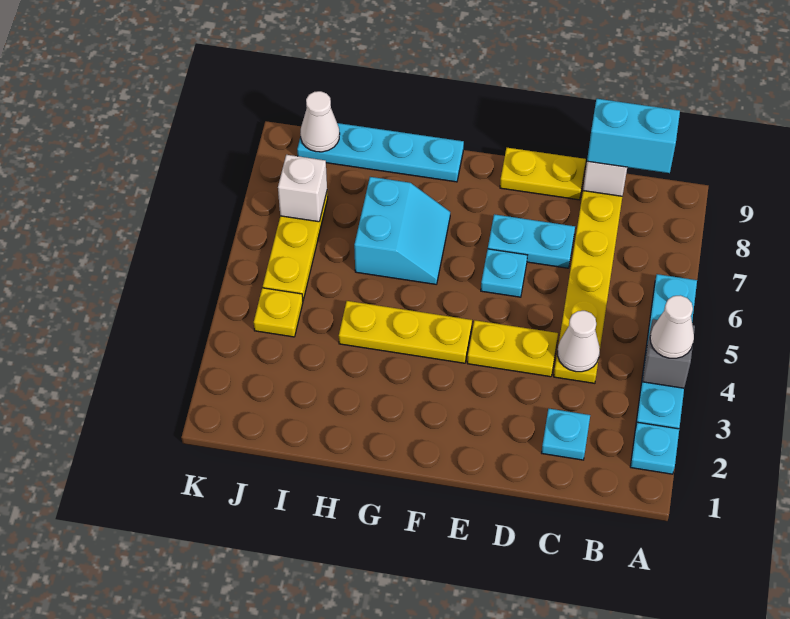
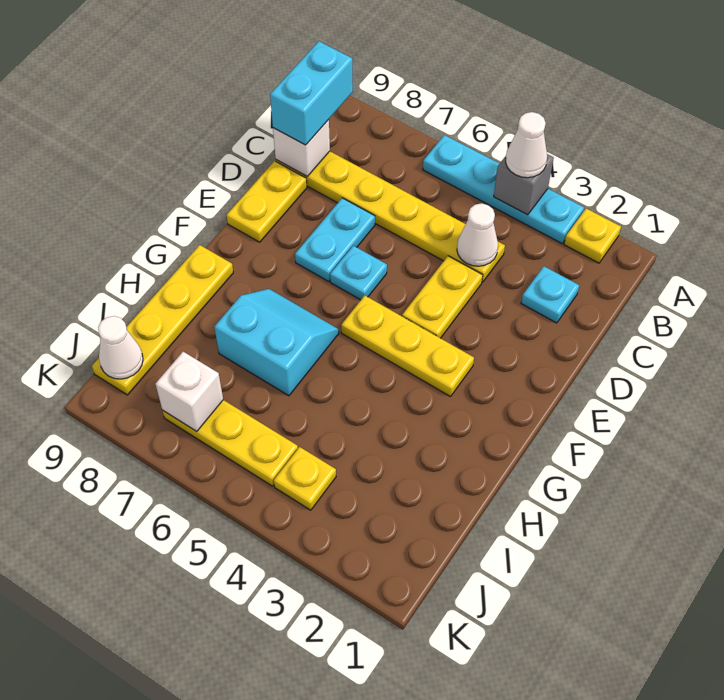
cyan 1x1 plate [630,422,679,474] -> yellow 1x1 plate [564,209,621,263]
yellow 1x3 plate [339,301,472,363] -> yellow 1x3 plate turned to [341,296,474,397]
cyan 1x4 plate [297,123,464,182] -> yellow 1x4 plate [92,245,233,395]

